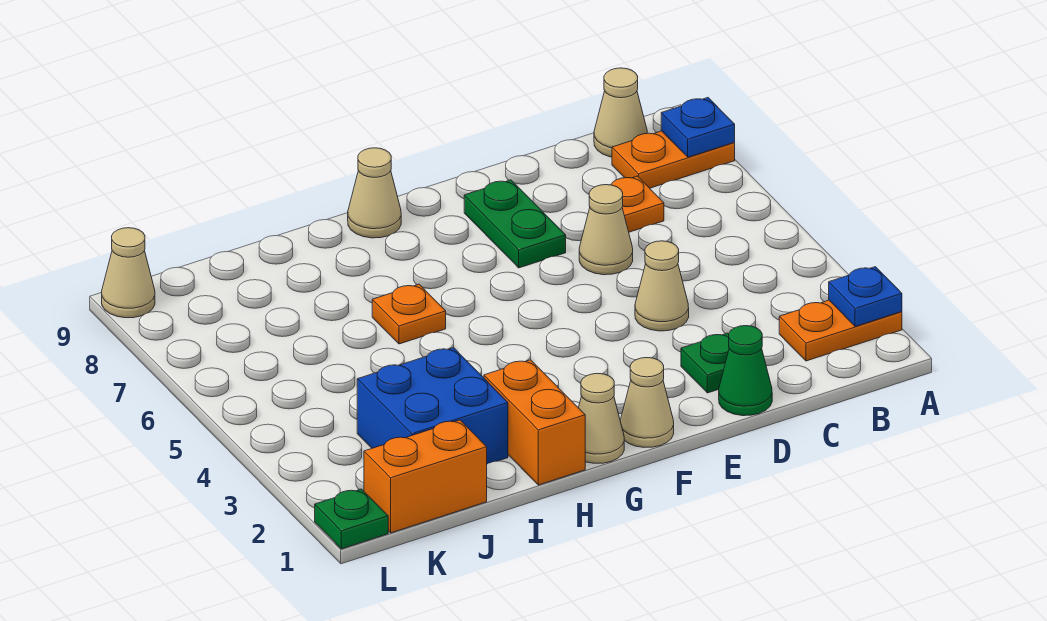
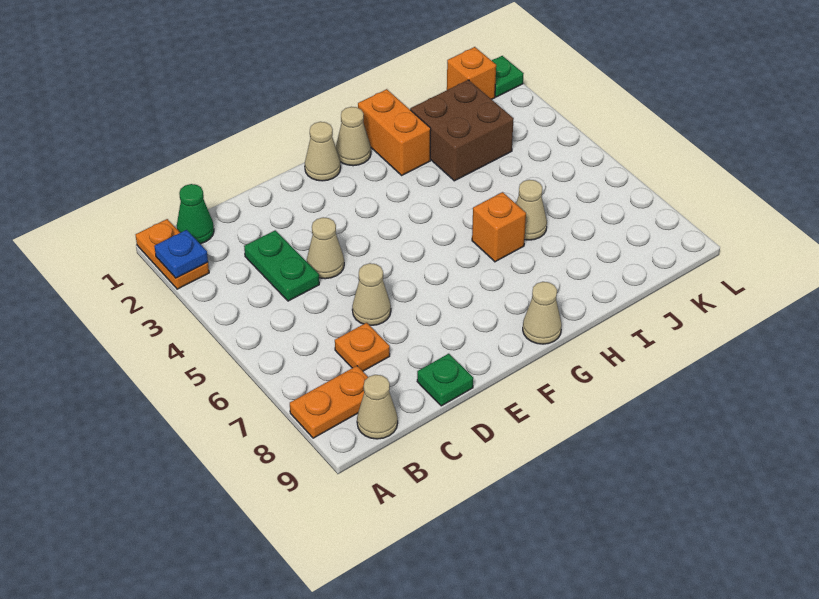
orange 1x2 plate [779,300,902,361] -> orange 1x2 plate turned to [135,219,209,289]
blue 1x1 plate [661,98,735,157] -> none
green 1x1 cone [719,326,772,416] -> green 1x1 cone moved to [177,184,214,244]
green 1x1 plate [681,333,729,393] -> green 1x1 plate moved to [417,354,473,406]
green 1x2 plate [464,180,566,268] -> green 1x2 plate moved to [244,230,319,301]
orange 1x1 plate [372,284,446,344] -> orange 1x1 brick [472,192,526,262]
blue 2x2 brick [357,348,508,464] -> brown 2x2 brick [410,80,514,181]
orange 1x2 brick [364,420,487,533] -> orange 1x1 brick [447,47,496,99]
tan 1x1 cone [102,228,155,318] -> tan 1x1 cone moved to [516,180,547,240]

